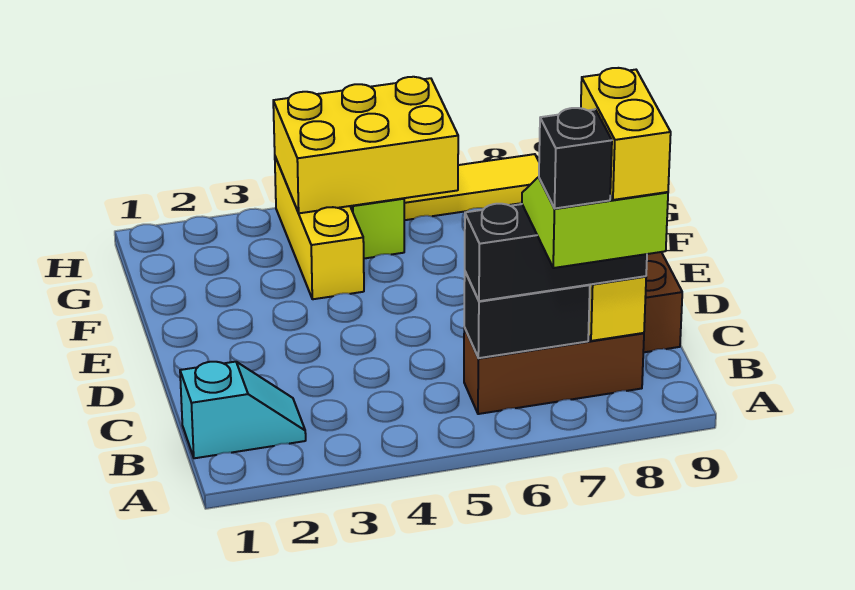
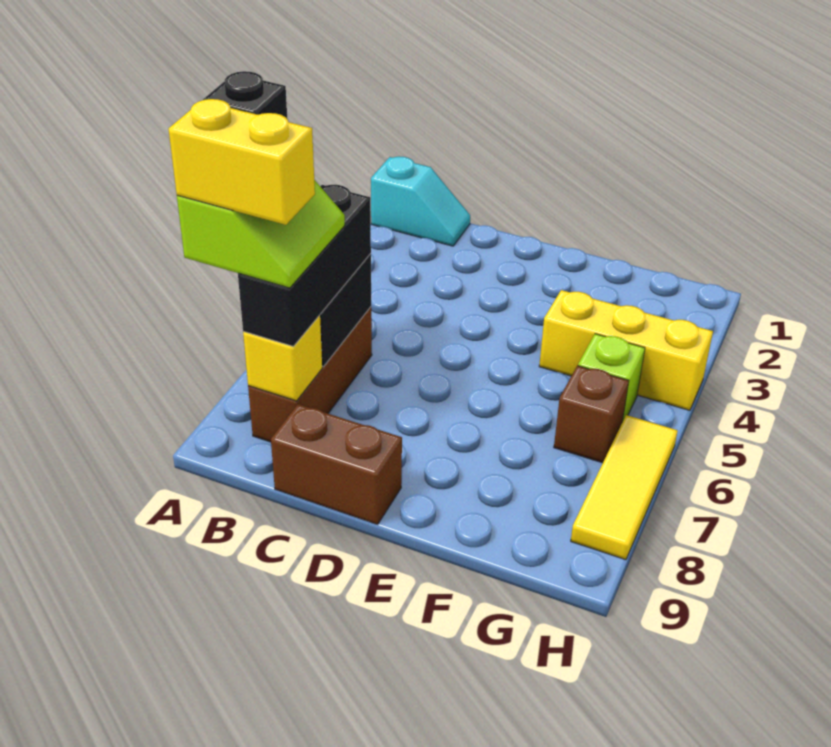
cyan 1x2 slope [180,362,306,458] -> cyan 1x2 slope turned to [371,156,470,246]
yellow 2x3 brick [273,77,458,213] -> none
none -> brown 1x1 brick [554,366,629,463]

